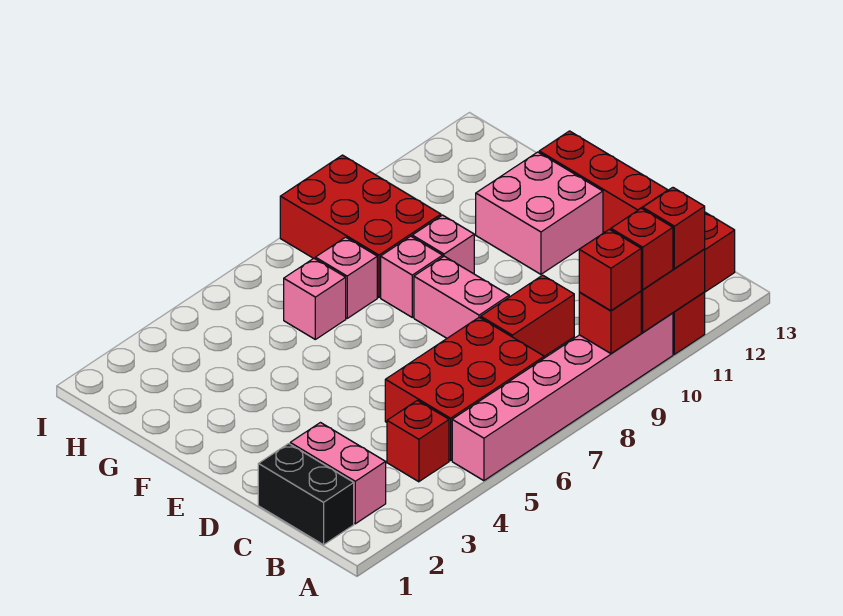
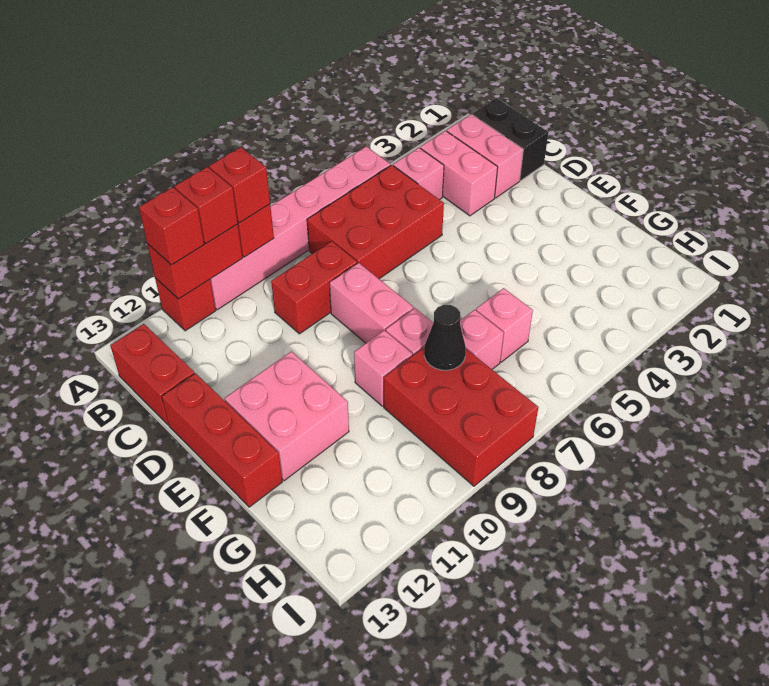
none -> pink 1x2 brick [420,131,498,216]
red 1x1 brick [387,400,449,482] -> pink 1x1 brick [393,148,444,200]
none -> black 1x1 cone [424,305,466,370]

